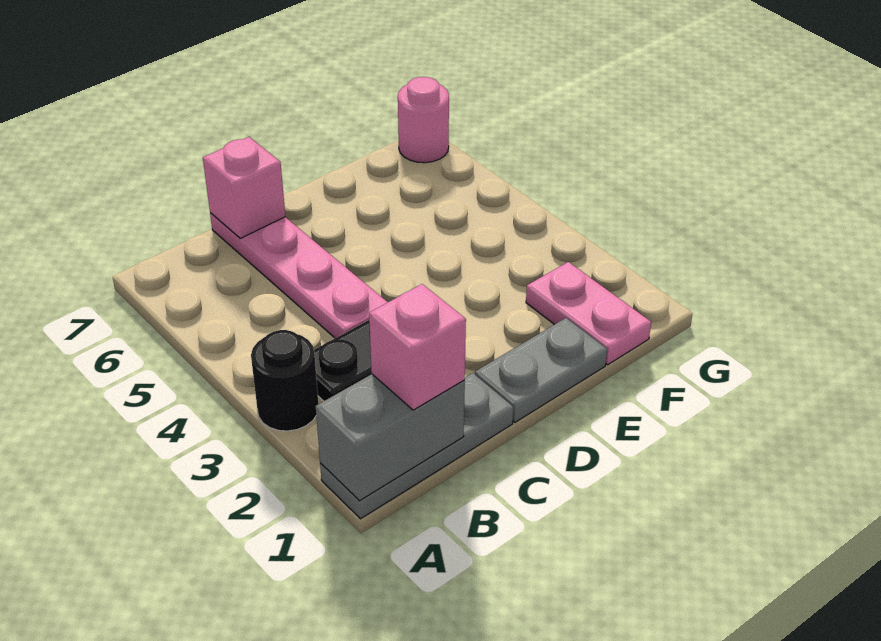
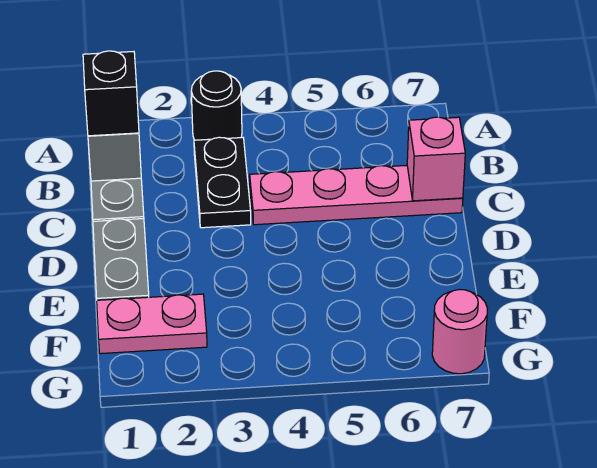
pink 1x1 brick [369,284,466,410] -> black 1x1 brick [83,51,139,136]

